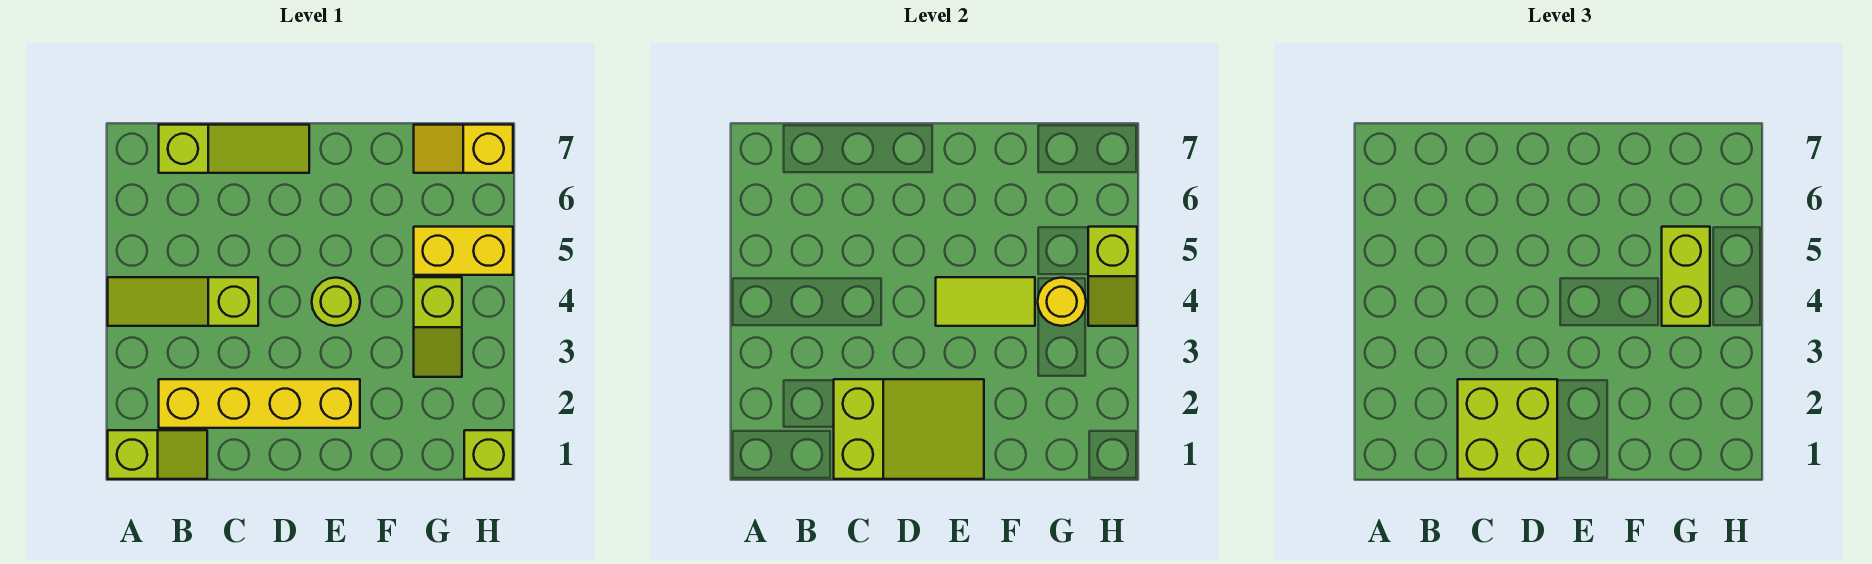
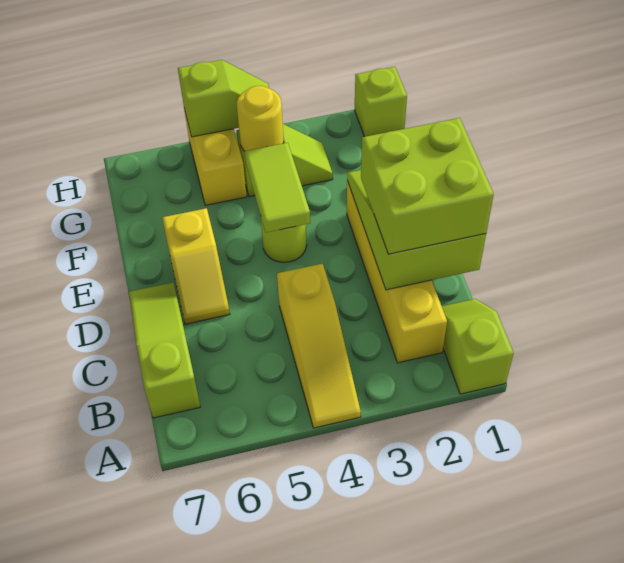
lime 1x3 slope [108,277,258,326] -> yellow 1x3 slope [277,264,361,428]
lime 1x2 brick [1662,227,1710,326] -> none
yellow 1x2 slope [414,125,513,173] -> yellow 1x2 slope moved to [162,208,230,324]

